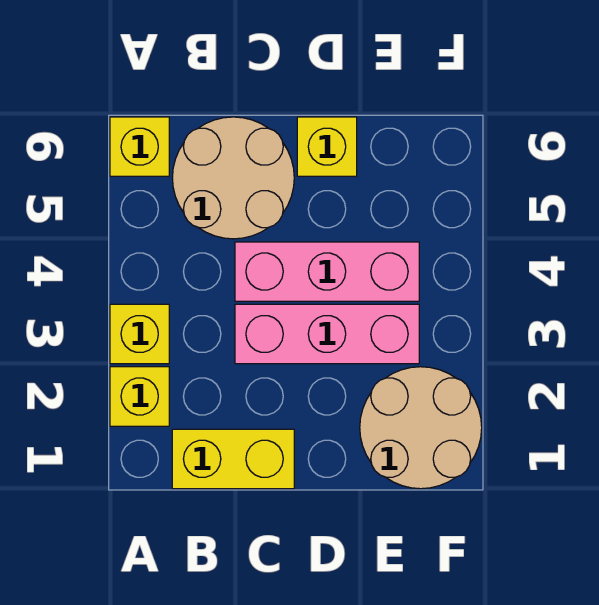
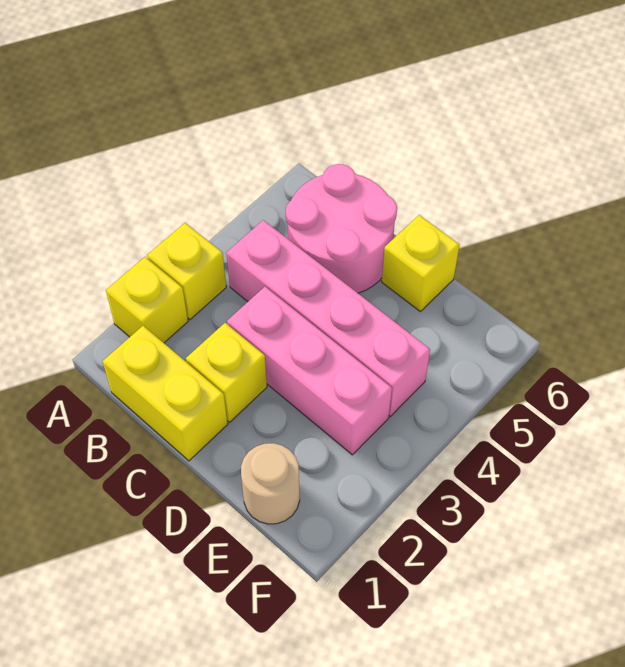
yellow 1x1 brick [110,117,169,176] -> yellow 1x1 brick moved to [186,323,267,422]
tan 2x2 round brick [172,117,294,239] -> pink 2x2 round brick [286,164,397,293]
pink 1x3 brick [235,242,419,301] -> pink 1x4 brick [226,220,430,417]
tan 2x2 round brick [360,367,482,489] -> tan 1x1 round brick [241,443,300,524]

